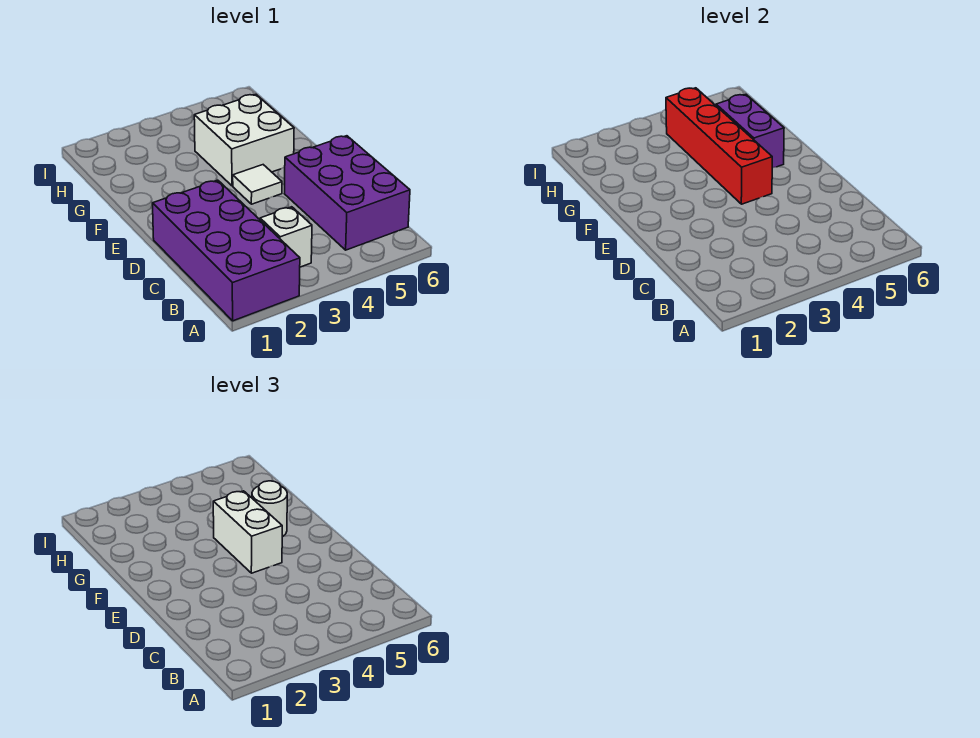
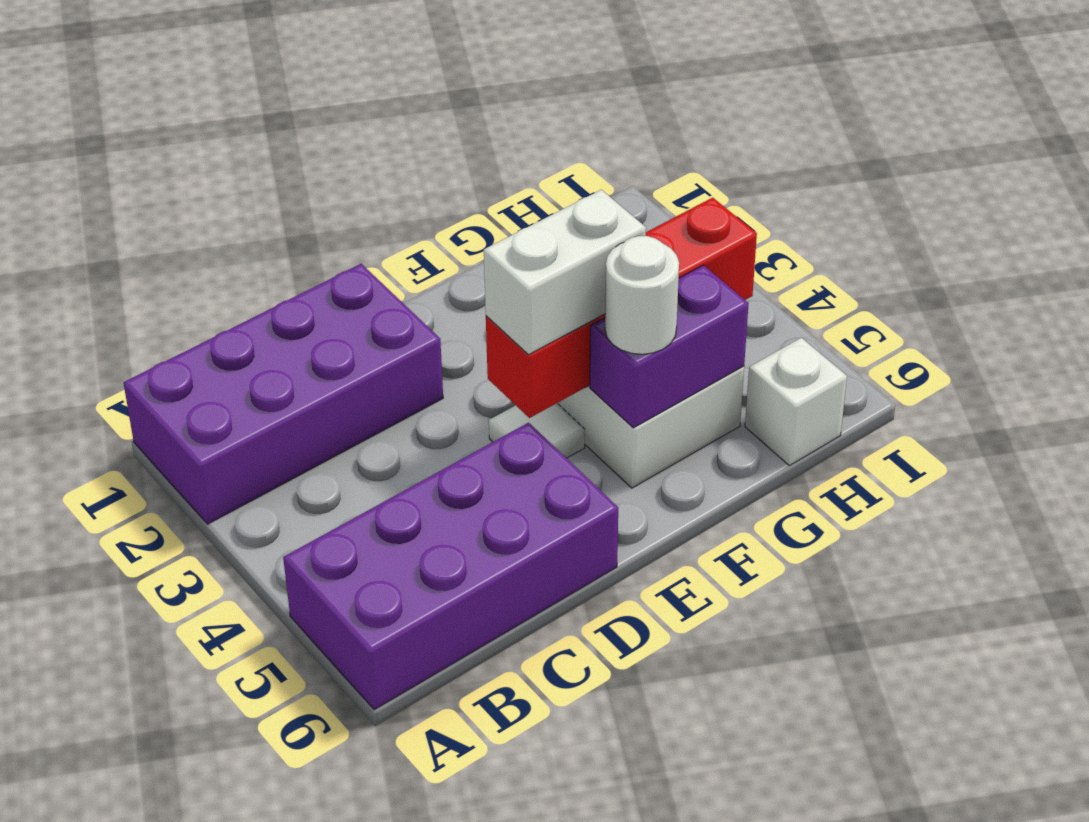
white 1x1 brick [260,207,312,267] -> white 1x1 brick moved to [745,338,847,465]
purple 2x3 brick [284,136,410,250] -> purple 2x4 brick [283,423,618,710]

